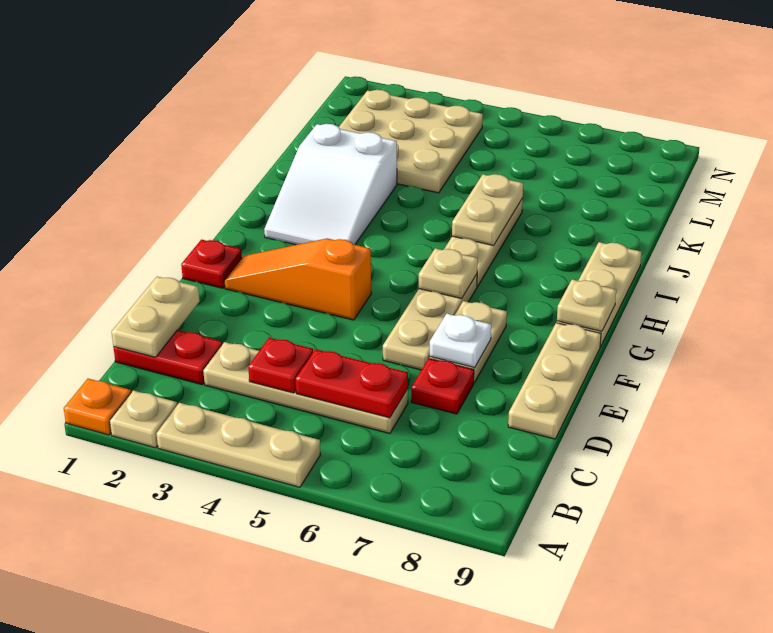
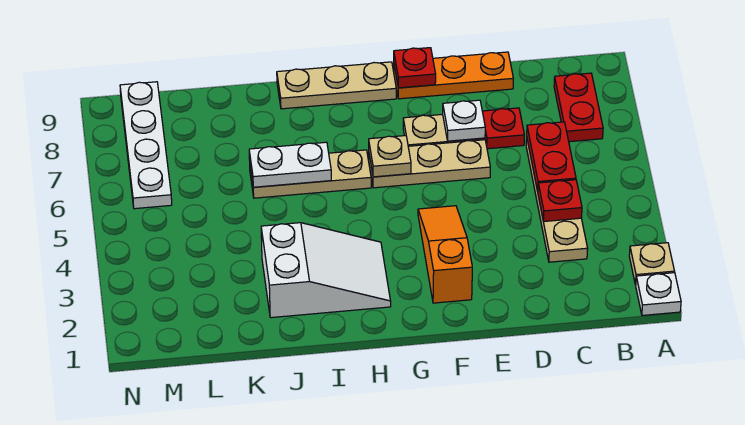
orange 1x1 plate [64,379,131,435] -> white 1x1 plate [636,273,681,315]
tan 1x3 plate [156,403,320,487] -> none
red 1x2 plate [113,330,222,384] -> red 1x2 plate moved to [554,73,603,142]
tan 1x2 plate [112,277,200,357] -> none
tan 1x3 plate [508,323,601,439] -> orange 1x3 plate [394,52,513,99]
red 1x1 plate [181,240,242,288] -> red 1x1 plate moved to [394,48,436,88]
orange 1x3 slope [224,238,371,320] -> orange 1x3 slope turned to [418,206,472,303]
tan 1x1 plate [557,280,616,331] -> none
tan 1x2 plate [452,174,523,245] -> white 1x2 plate [249,142,331,187]
tan 3x3 plate [339,90,483,193] -> none
none -> white 1x4 plate [120,82,172,209]

